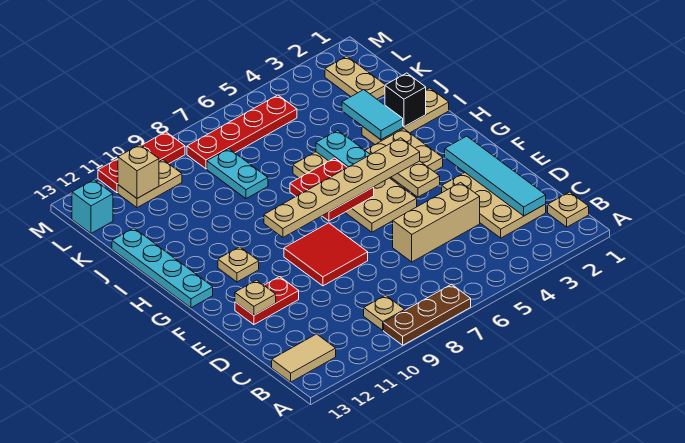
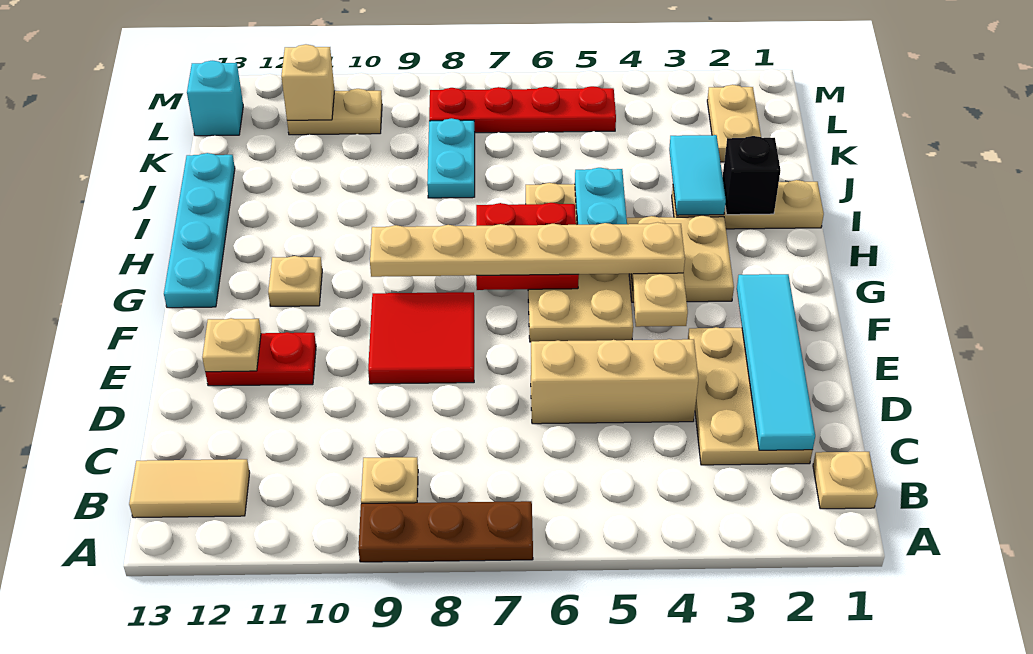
red 1x3 plate [98,132,185,193] -> none

